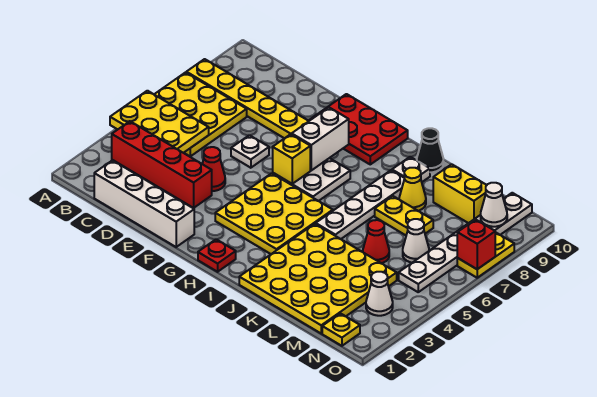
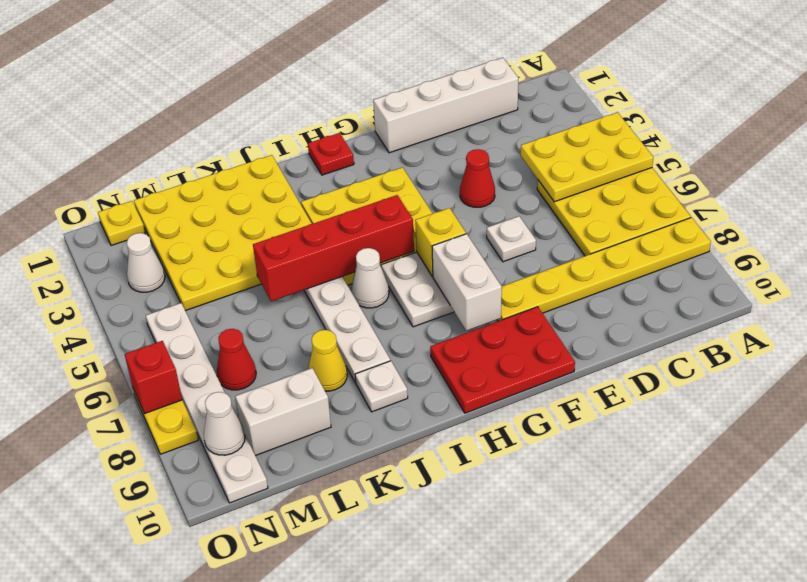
red 1x4 brick [112,121,212,208] -> red 1x4 brick moved to [253,195,414,301]
black 1x1 cone [417,128,443,172] -> none
yellow 1x2 plate [375,196,433,235] -> none
red 1x1 cone [363,220,389,263] -> red 1x1 cone moved to [217,329,256,390]
yellow 1x2 brick [433,164,487,223] -> white 1x2 brick [235,368,331,456]
white 1x1 cone [403,219,429,263] -> white 1x1 cone moved to [351,248,389,308]

